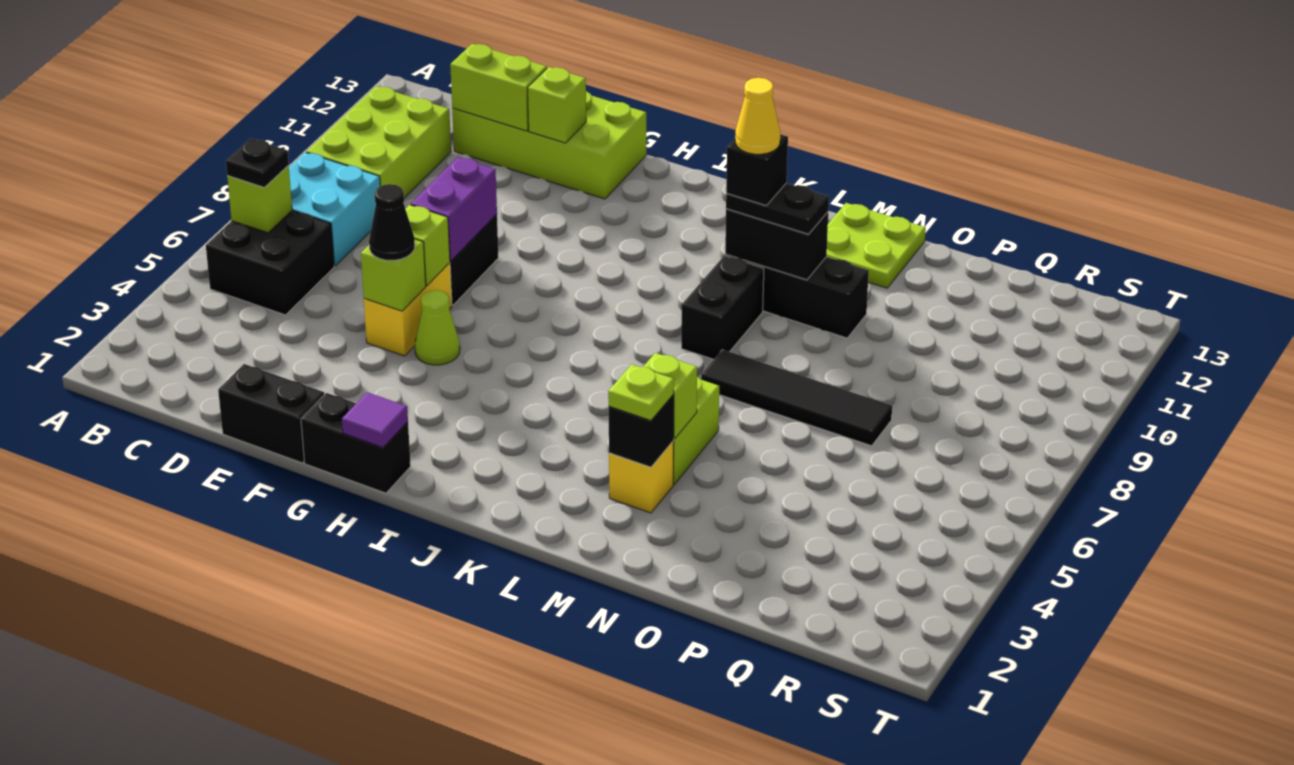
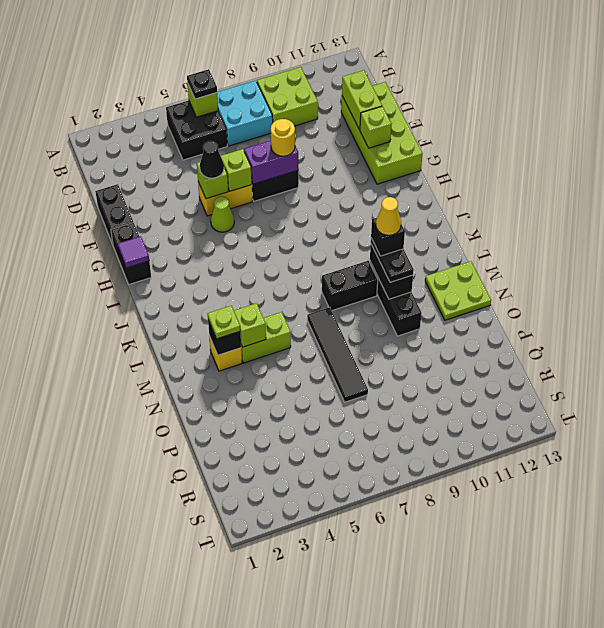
lime 2x3 brick [306,86,451,198] -> lime 2x2 brick [257,67,318,126]
none -> yellow 1x1 round brick [271,119,295,156]

